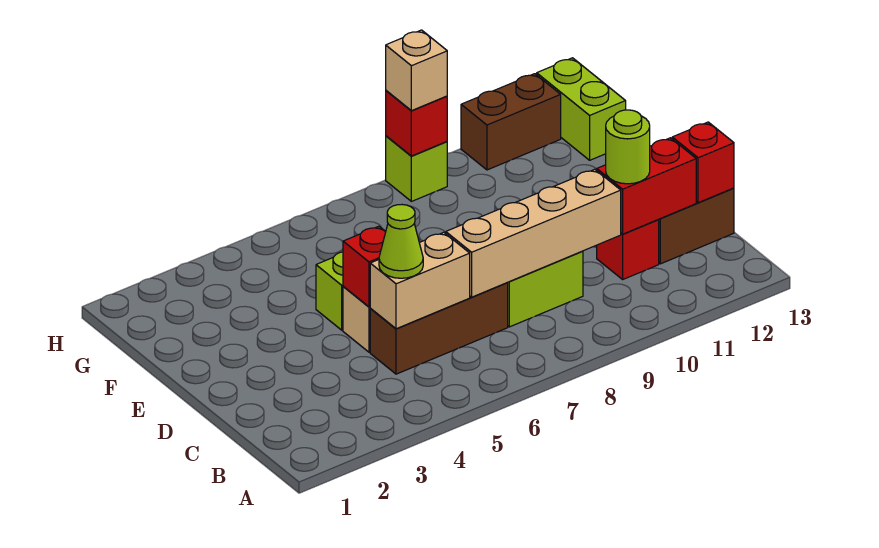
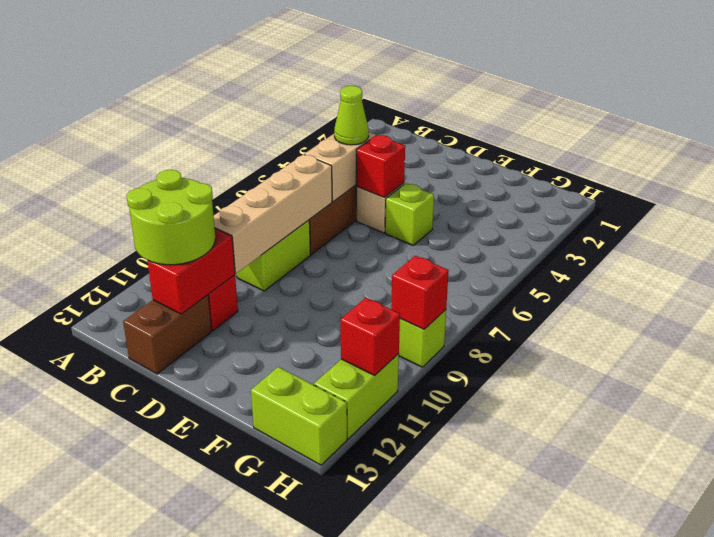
lime 1x1 round brick [606,110,650,184] -> lime 2x2 round brick [127,170,215,265]
red 1x1 brick [672,122,734,203] -> red 1x1 brick moved to [341,298,400,375]
tan 1x1 brick [386,30,447,111] -> none
brown 1x2 brick [461,74,561,170] -> lime 1x2 brick [314,354,399,439]

